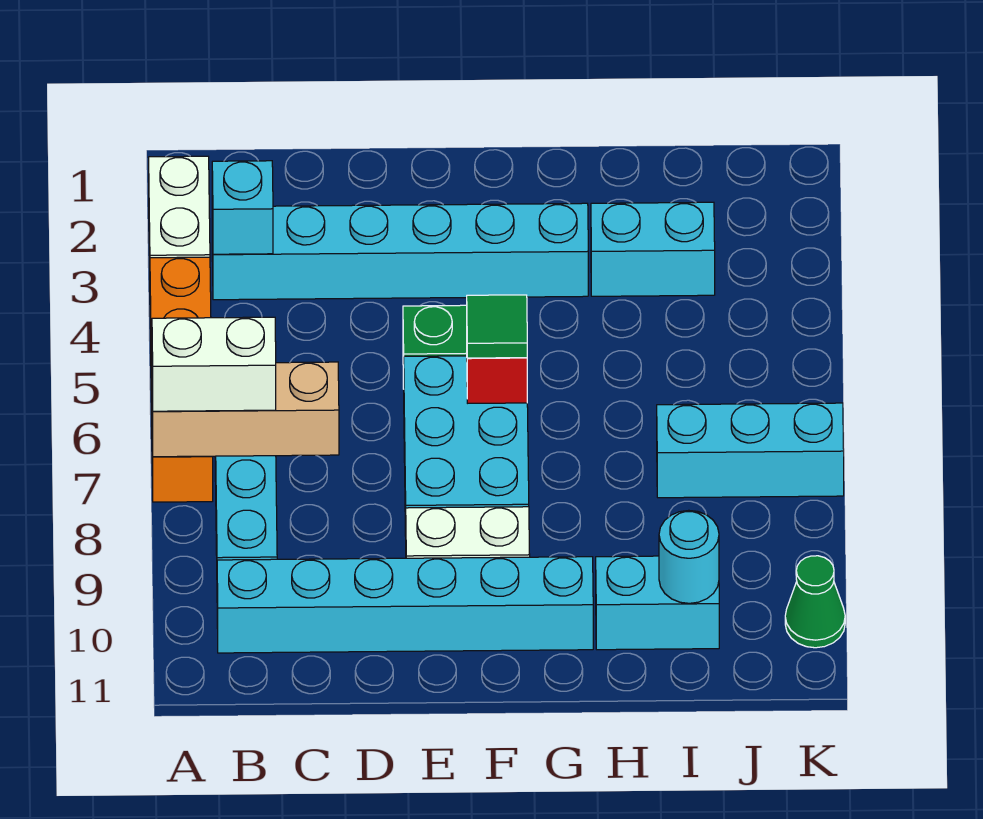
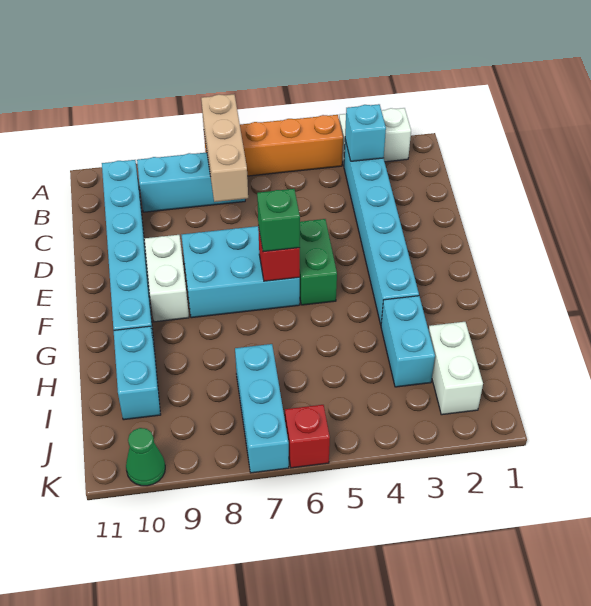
white 1x2 brick [152,317,276,411] -> white 1x2 brick moved to [428,322,483,415]
green 1x1 tile [467,295,527,358] -> green 1x1 brick [257,189,300,252]
cyan 1x1 round brick [659,510,719,603] -> none
none -> red 1x1 brick [285,405,330,468]

